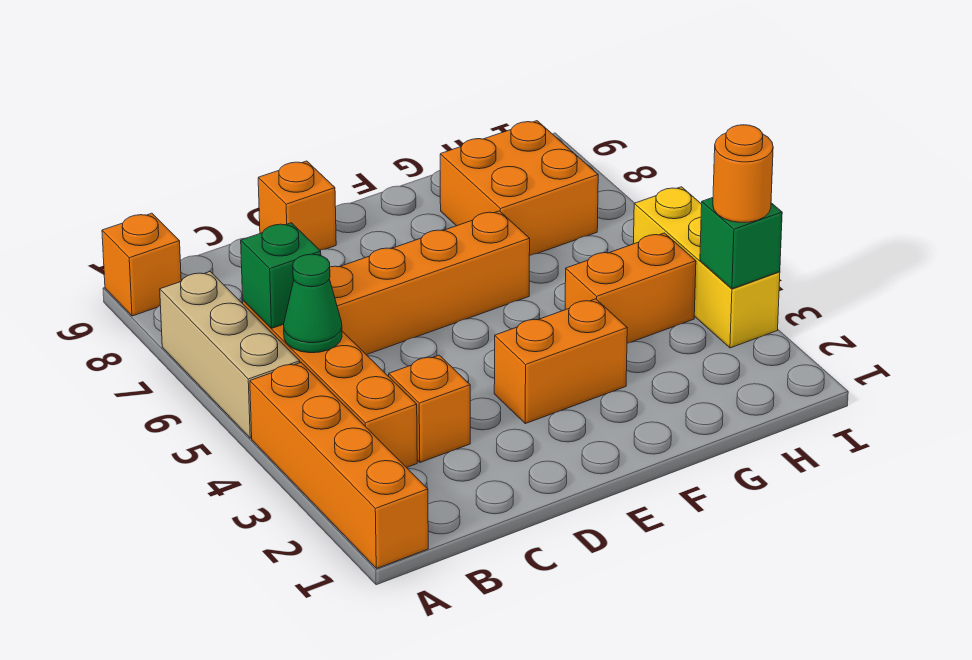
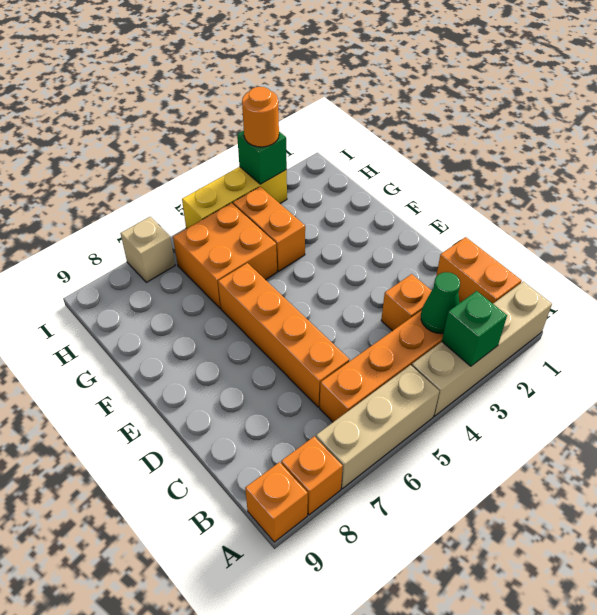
orange 1x4 brick [250,363,428,568] -> tan 1x4 brick [412,282,552,416]
green 1x1 cone [284,254,342,353] -> green 1x1 cone moved to [421,272,460,334]
green 1x1 brick [241,223,321,328] -> green 1x1 brick moved to [442,291,507,366]
orange 1x1 brick [258,161,336,250] -> orange 1x1 brick moved to [281,436,343,515]
orange 1x2 brick [494,299,627,424] -> orange 1x2 brick moved to [436,237,522,303]
orange 2x2 brick [440,121,598,256] -> orange 2x2 brick moved to [173,203,277,308]
none -> tan 1x1 brick [121,217,175,282]

